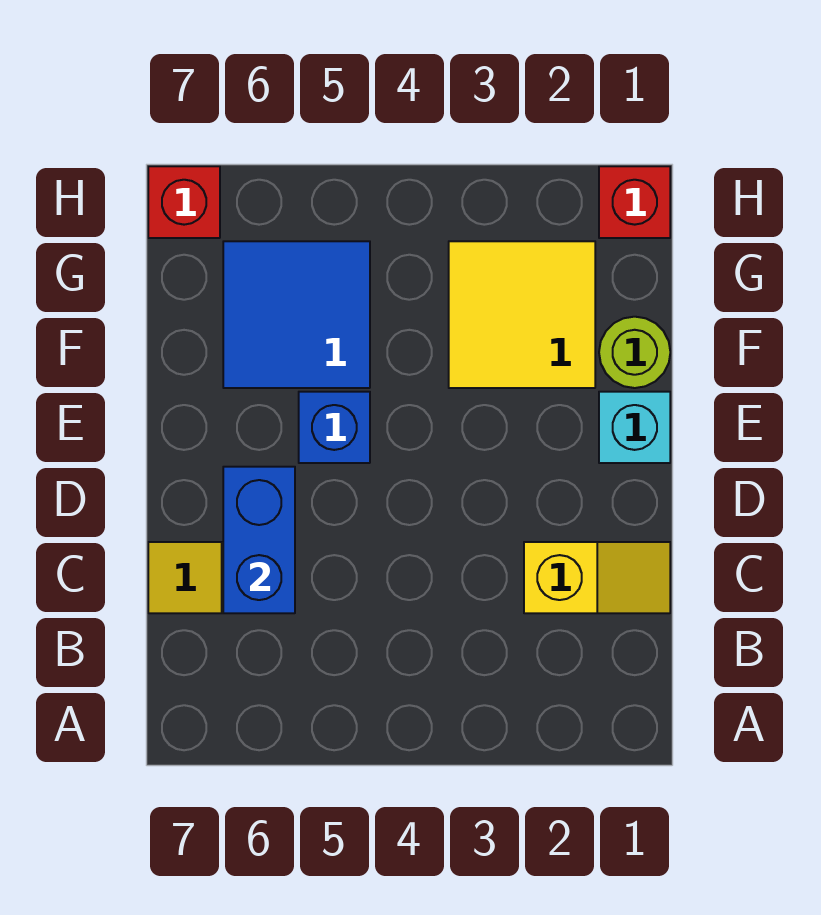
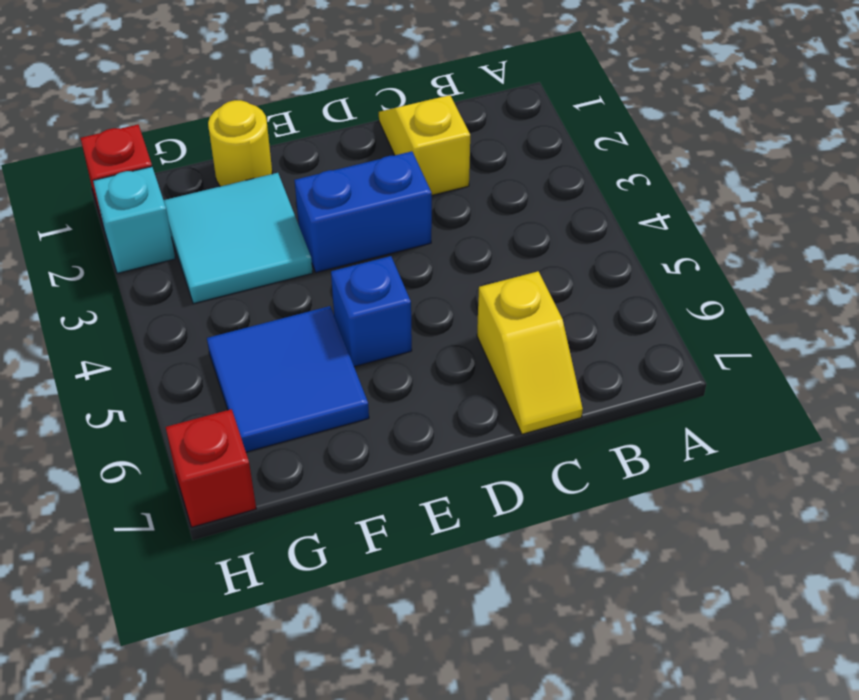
blue 1x2 brick [223,467,295,613] -> blue 1x2 brick moved to [294,151,432,272]
cyan 1x1 brick [599,392,670,463] -> cyan 1x1 brick moved to [93,167,175,273]
lime 1x1 round brick [599,317,670,388] -> yellow 1x1 round brick [208,100,272,186]
yellow 2x2 tile [449,241,595,388] -> cyan 2x2 tile [164,173,313,304]

